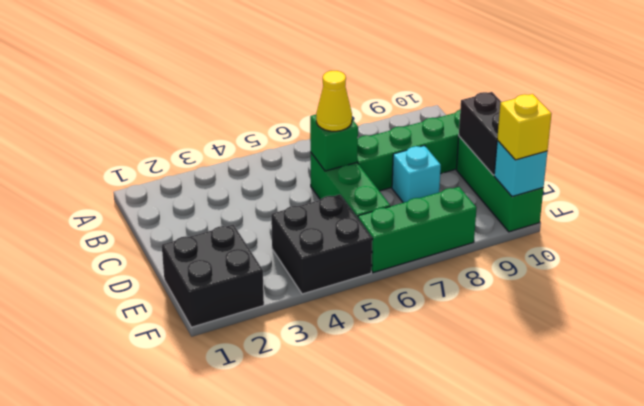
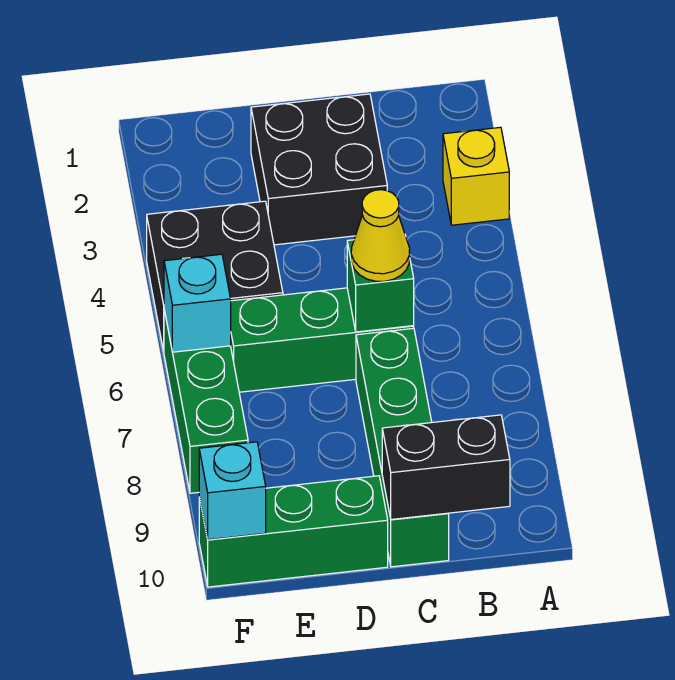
cyan 1x1 brick [392,146,441,203] -> cyan 1x1 brick moved to [164,254,231,352]
black 1x2 brick [459,92,501,175] -> black 1x2 brick moved to [382,415,510,519]
black 2x2 brick [162,224,264,327] -> black 2x2 brick moved to [251,94,387,245]
yellow 1x1 brick [497,94,551,160] -> yellow 1x1 brick moved to [443,127,509,225]

